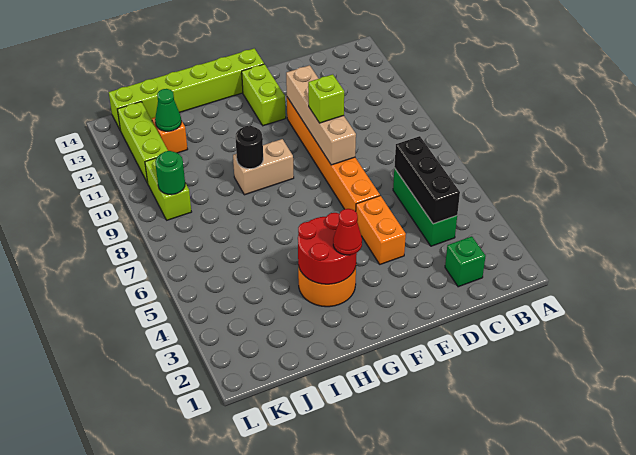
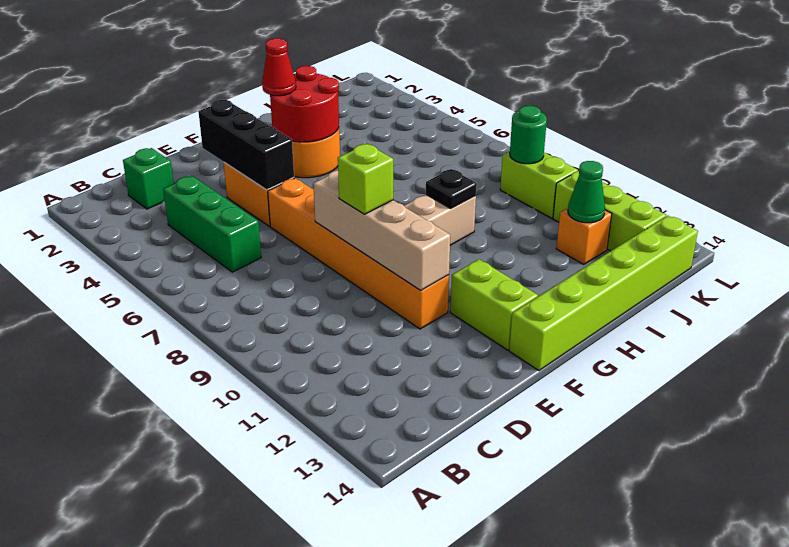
black 1x3 brick [394,136,460,224] -> black 1x3 brick moved to [198,100,294,190]
black 1x1 round brick [235,126,263,169] -> black 1x1 plate [426,169,477,208]

